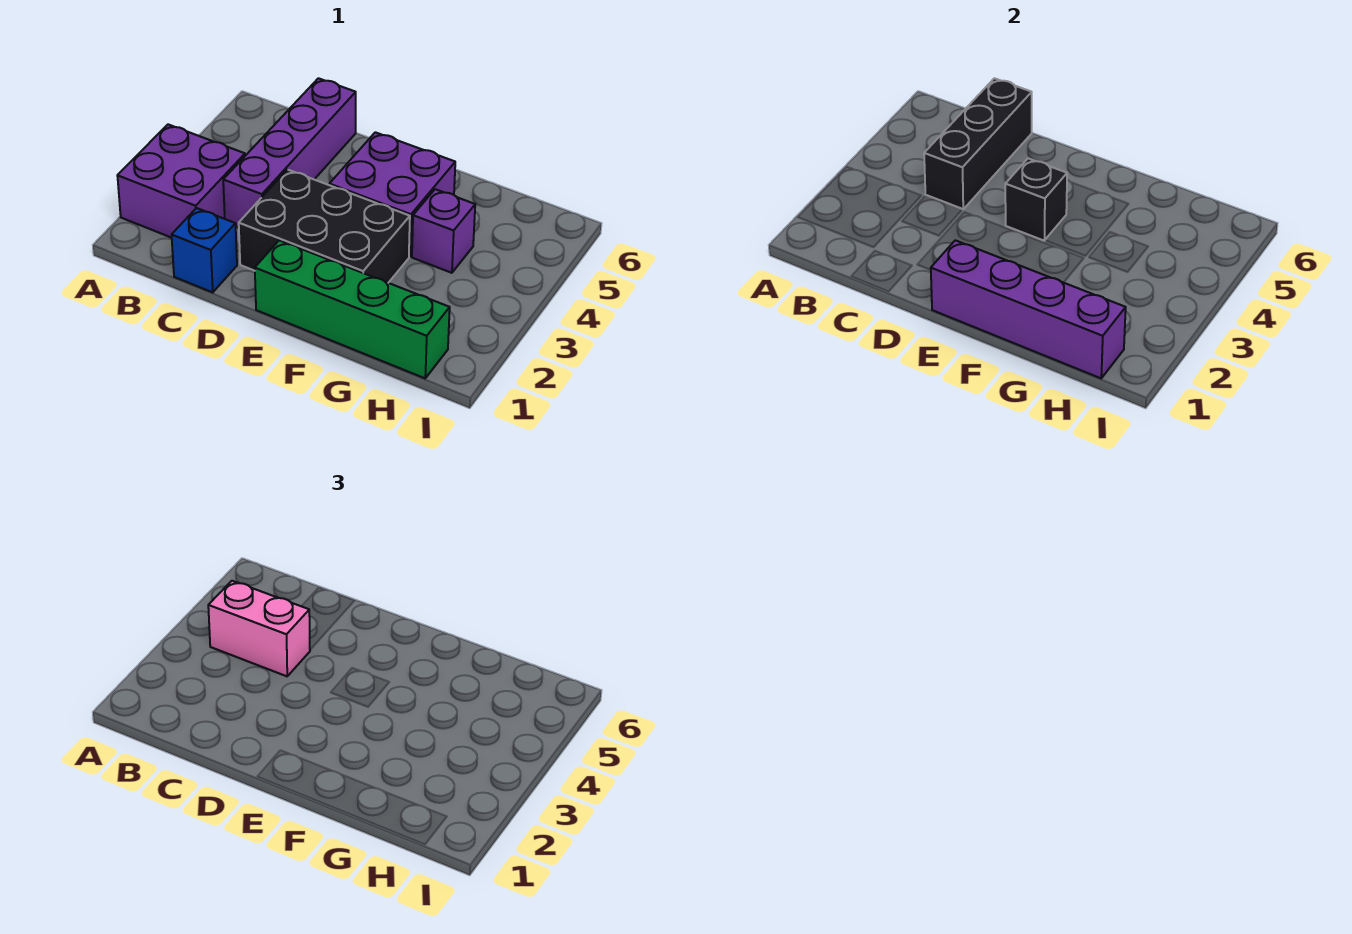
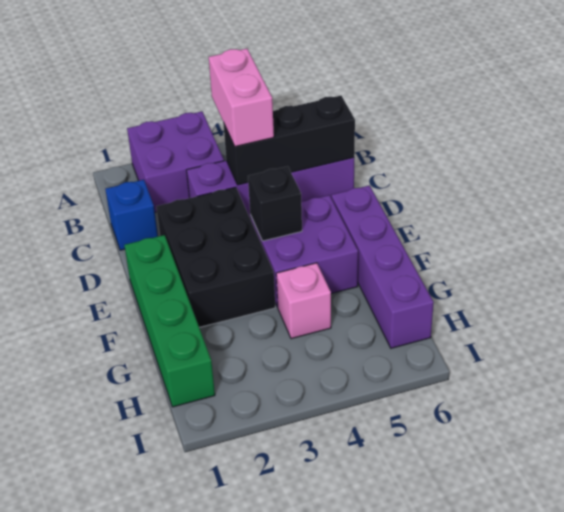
purple 1x4 brick [931,240,1126,378] -> purple 1x4 brick moved to [332,185,434,348]
purple 1x1 brick [412,189,475,273] -> pink 1x1 brick [276,263,331,339]

